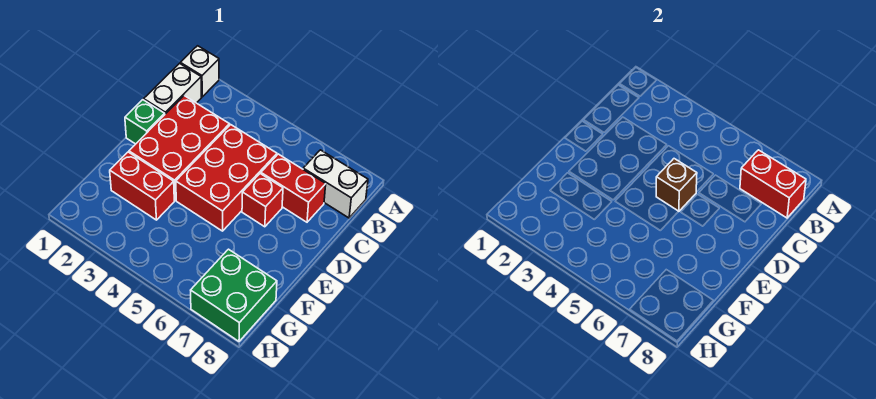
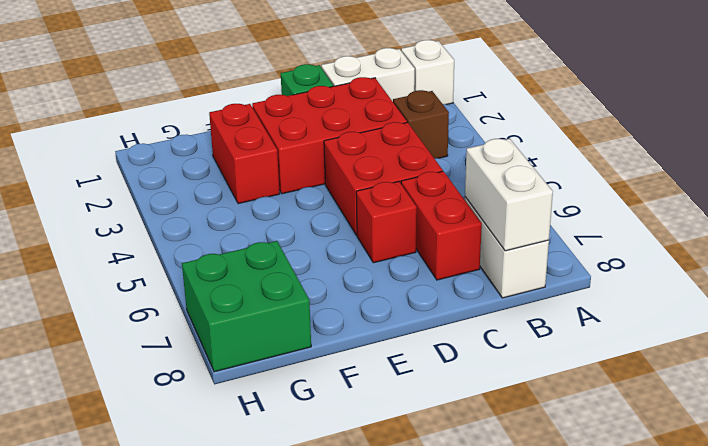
red 1x2 brick [740,150,806,218] -> white 1x2 brick [465,139,553,251]
red 2x3 brick [176,125,277,231] -> red 2x2 brick [324,122,443,235]
brown 1x1 brick [656,159,697,211] -> brown 1x1 brick moved to [393,90,449,158]

